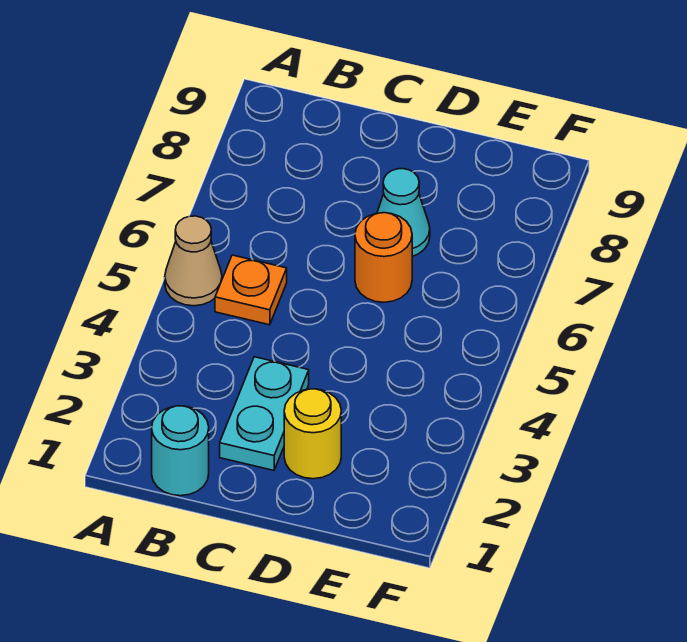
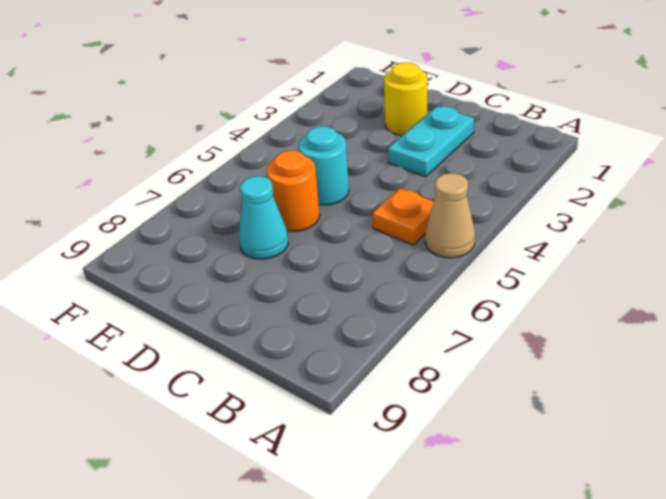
cyan 1x1 round brick [152,406,209,496] -> cyan 1x1 round brick moved to [299,126,349,205]

